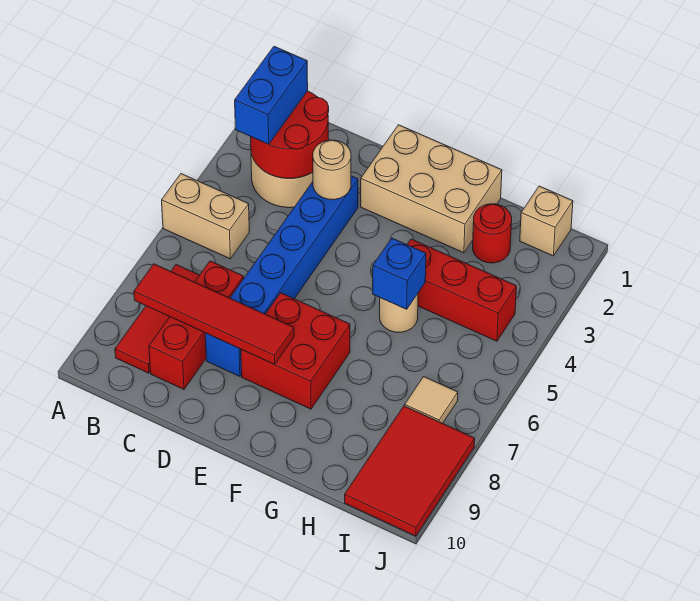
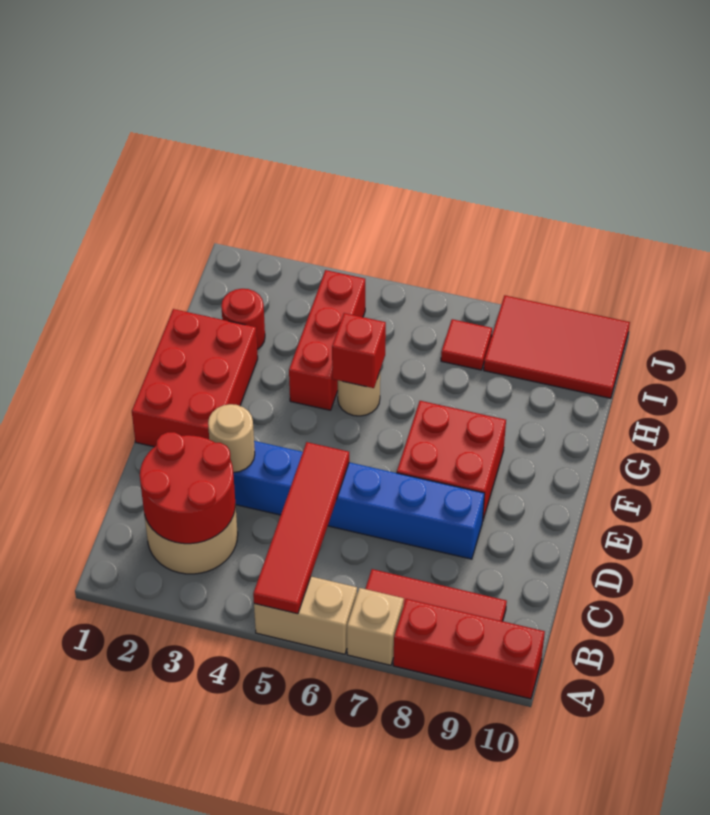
tan 1x2 brick [162,174,249,259] -> tan 1x2 brick turned to [254,577,357,654]
blue 1x2 brick [235,46,308,144] -> none
red 1x4 tile [134,264,294,365] -> red 1x4 tile moved to [253,442,349,614]
red 1x3 brick [149,261,244,389] -> red 1x3 brick moved to [393,599,545,699]
tan 2x3 brick [361,125,502,253] -> red 2x3 brick [132,309,258,447]
blue 1x1 brick [373,238,426,309] -> red 1x1 brick [332,313,386,388]
tan 1x1 brick [520,186,573,256] -> tan 1x1 brick moved to [347,588,404,665]
tan 1x1 tile [405,377,458,423] -> red 1x1 tile [441,319,492,370]

